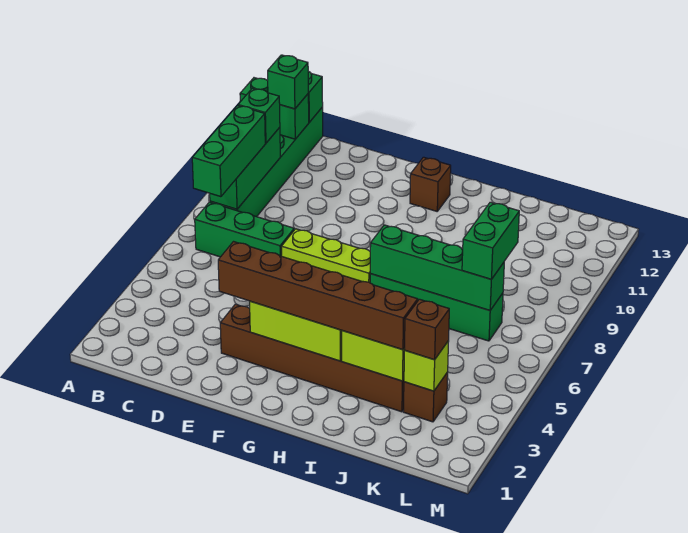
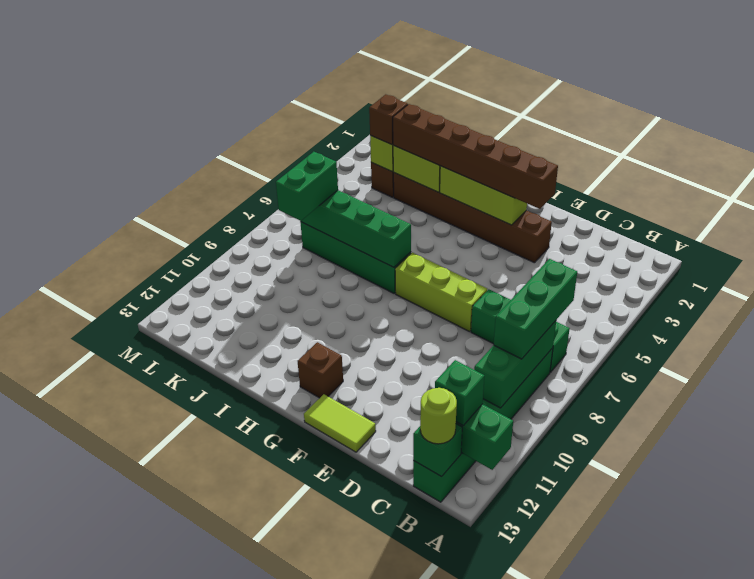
green 1x1 brick [238,88,280,143] -> none
none -> lime 1x1 round brick [420,388,457,444]
none -> lime 1x2 tile [304,394,376,452]

